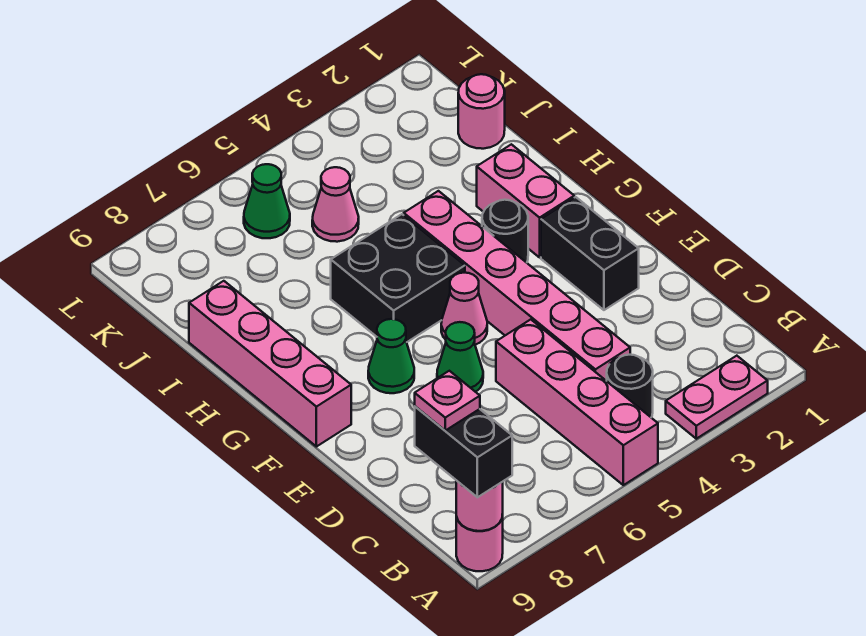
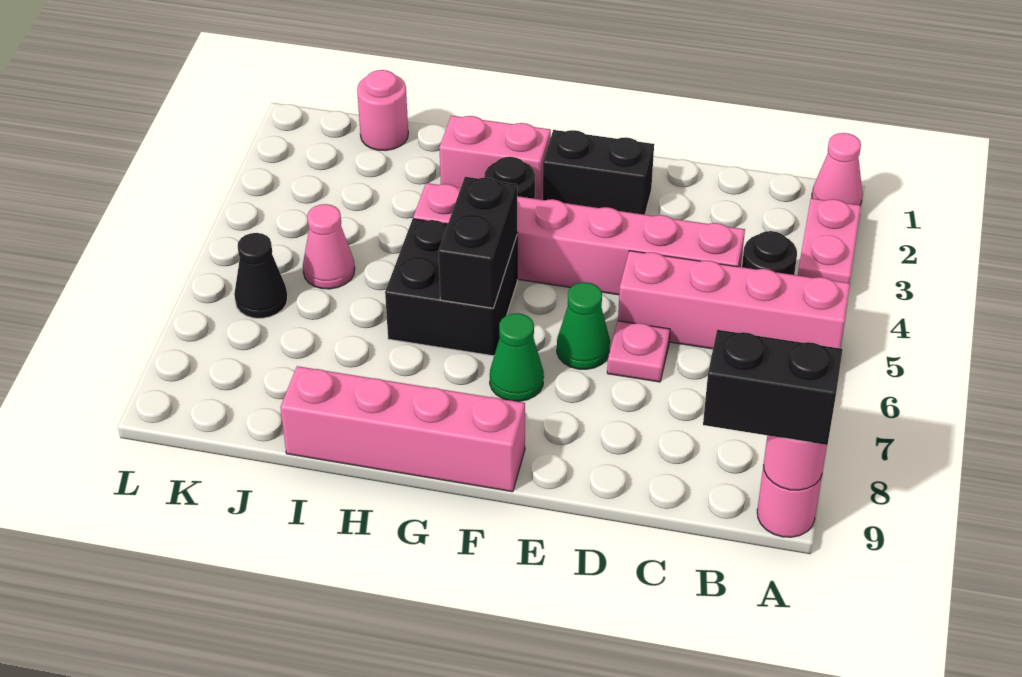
pink 1x1 plate [415,371,480,430] -> pink 1x1 plate moved to [607,321,670,382]
pink 1x1 cone [441,273,487,345] -> pink 1x1 cone moved to [812,133,863,205]
none -> black 1x2 brick [439,177,517,308]
green 1x1 cone [244,164,290,238] -> black 1x1 cone [234,233,288,318]

